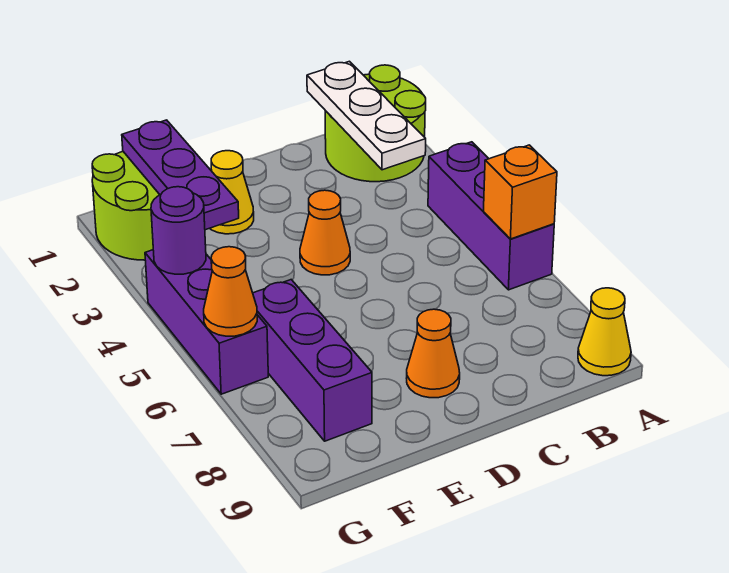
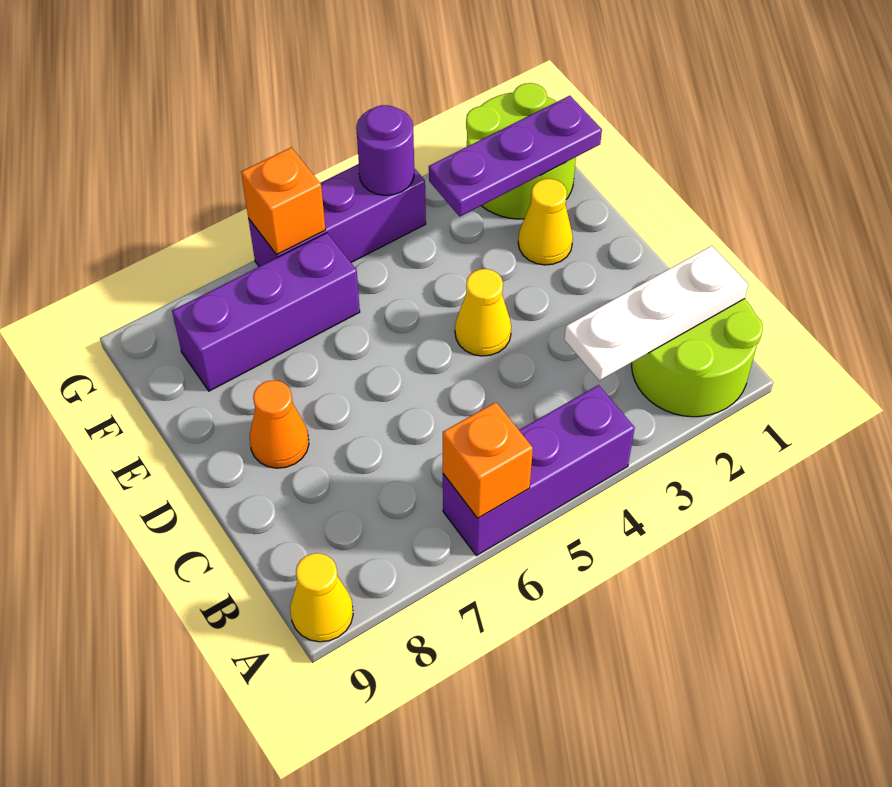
orange 1x1 cone [300,190,350,275] -> yellow 1x1 cone [455,269,511,356]
orange 1x1 cone [204,247,257,336] -> orange 1x1 brick [241,148,325,255]

